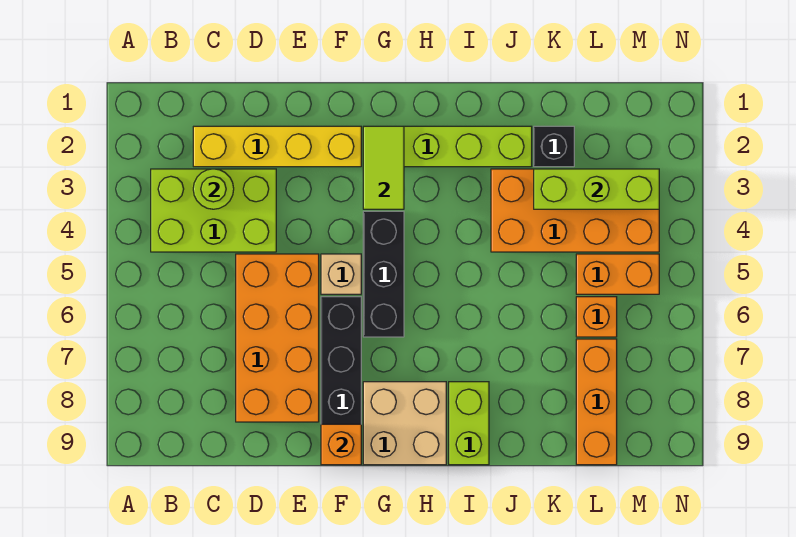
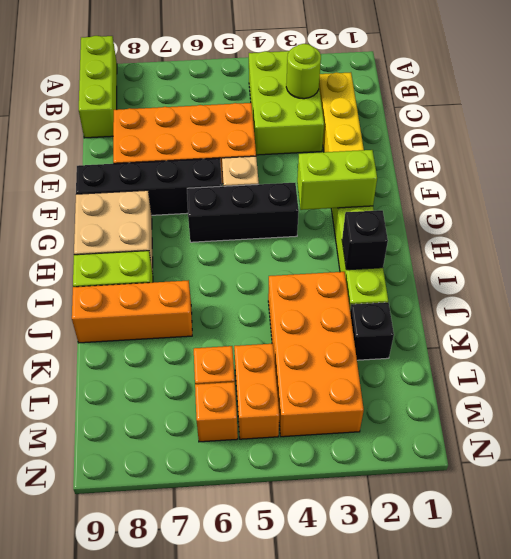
orange 1x1 brick [321,424,361,465] -> orange 1x1 brick moved to [195,382,238,442]
lime 1x2 tile [363,126,404,209] -> lime 1x2 brick [297,150,377,210]
none -> black 1x1 brick [342,210,388,270]
lime 1x3 brick [534,169,659,209] -> lime 1x3 brick moved to [79,36,117,138]
orange 1x3 brick [576,339,617,465] -> orange 1x3 brick moved to [72,280,192,343]

